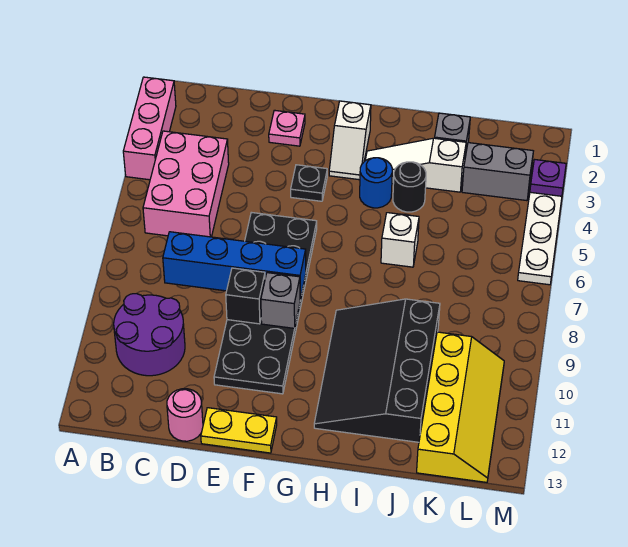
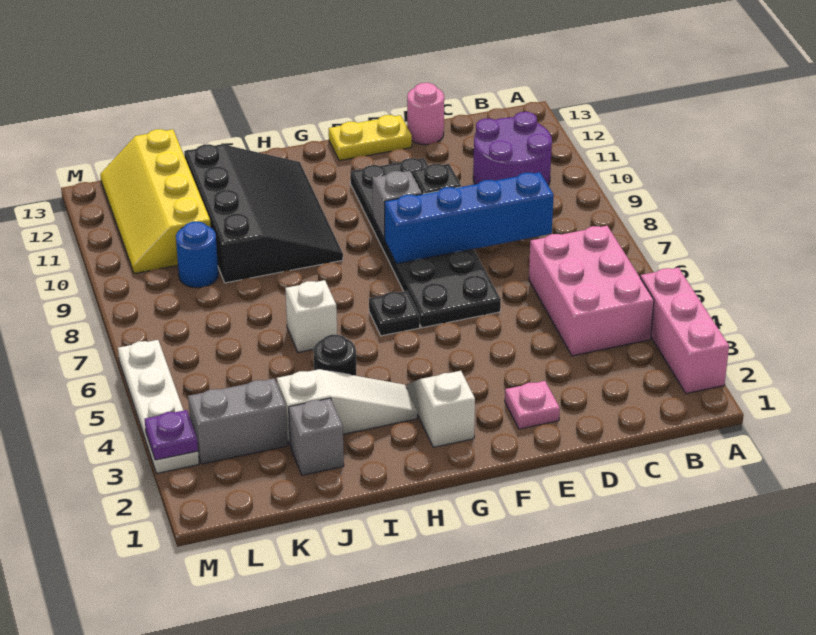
black 1x1 plate [291,165,327,201] -> black 1x1 plate moved to [369,291,420,336]
blue 1x1 round brick [360,158,392,208] -> blue 1x1 round brick moved to [176,222,218,288]

